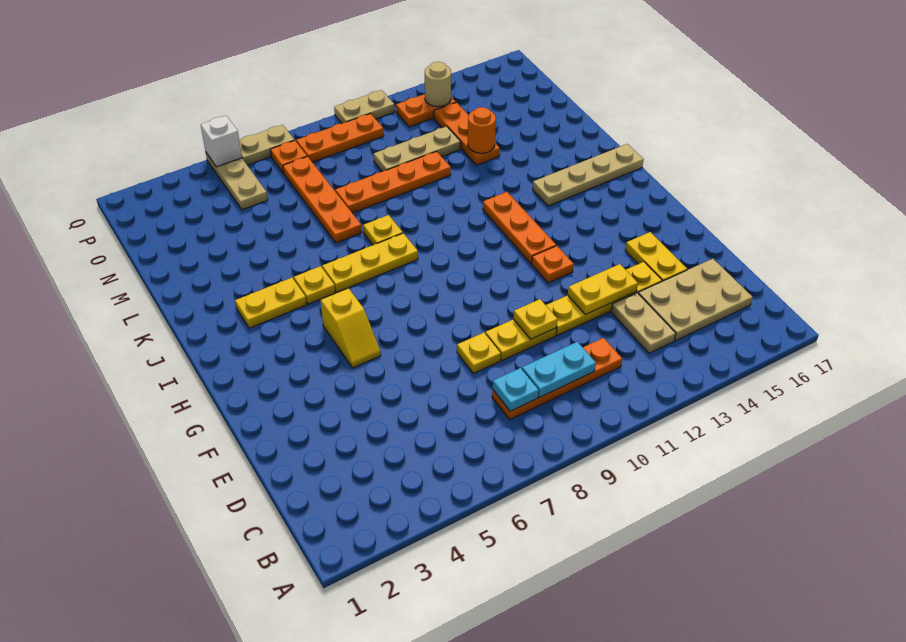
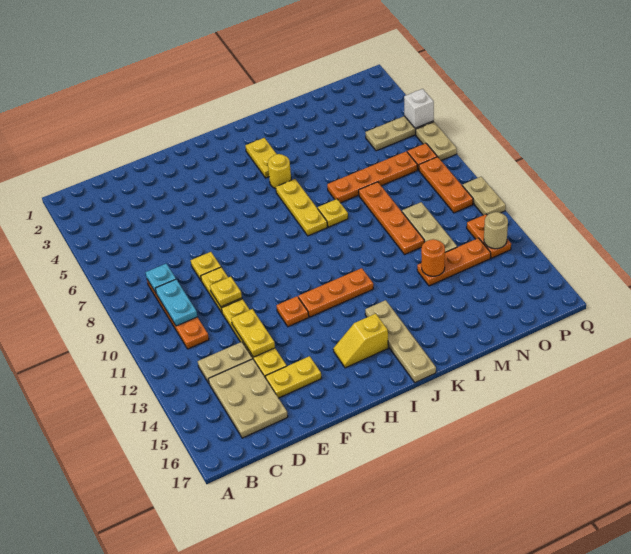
yellow 1x2 slope [321,288,381,368] -> yellow 1x2 slope moved to [333,314,388,368]
yellow 1x1 plate [294,266,335,304] -> yellow 1x1 round brick [268,154,291,189]

